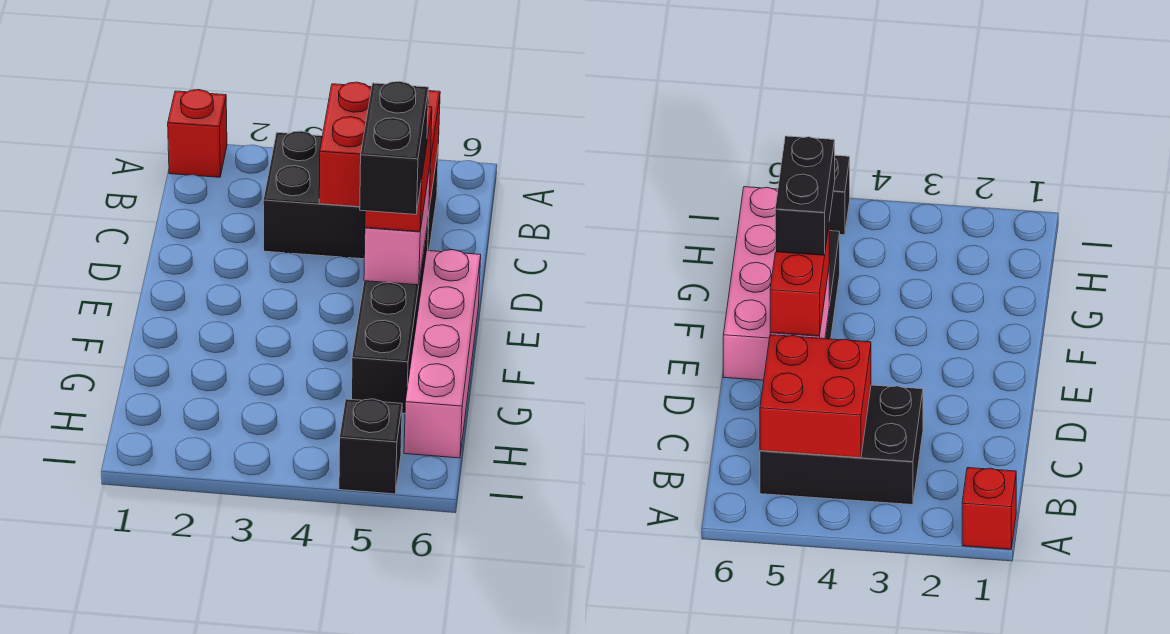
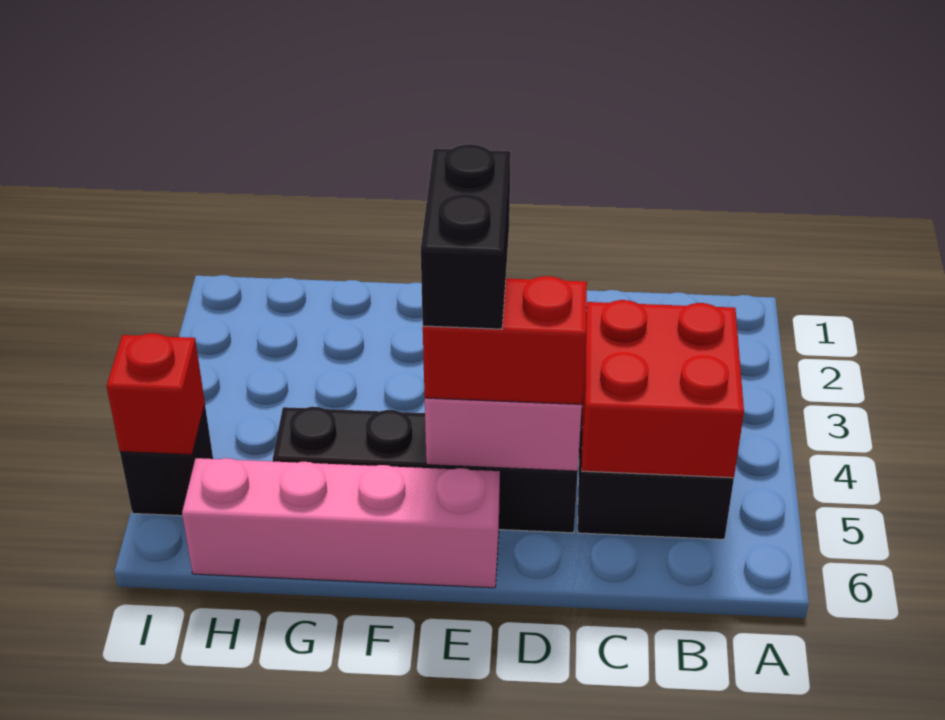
red 1x1 brick [168,90,227,177] -> red 1x1 brick moved to [107,333,205,455]
black 1x2 brick [360,81,429,214] -> black 1x2 brick turned to [421,144,511,329]

